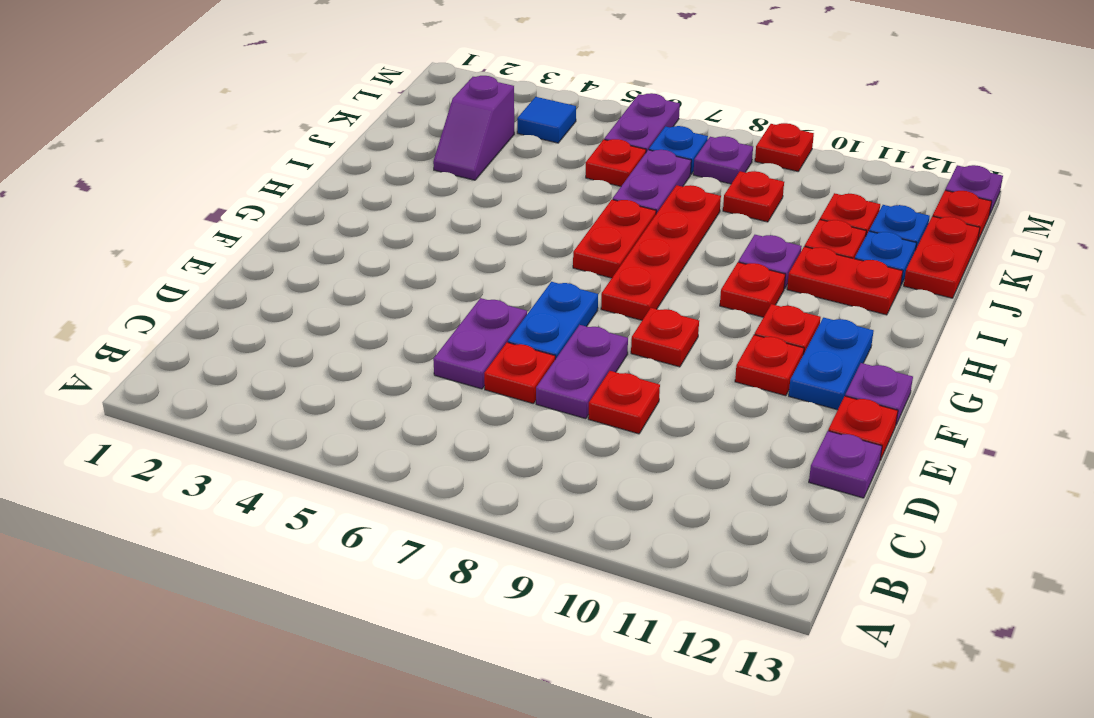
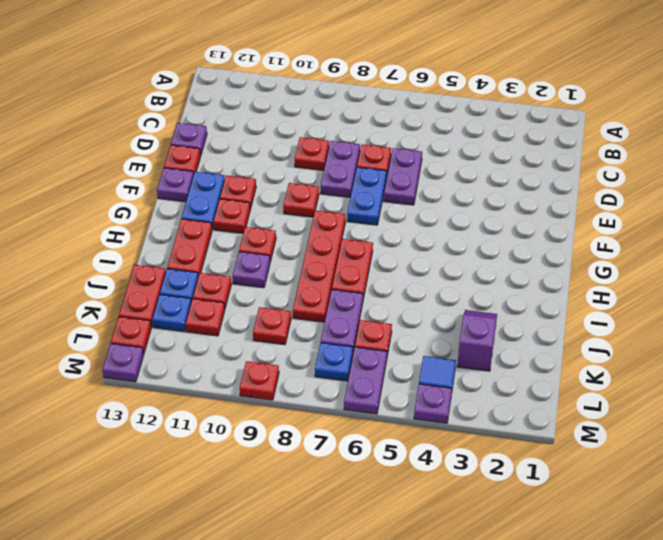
red 1x2 plate [787,246,903,315] -> red 1x2 plate turned to [167,219,212,276]
purple 1x1 plate [693,136,753,184] -> purple 1x1 plate moved to [414,384,452,423]

